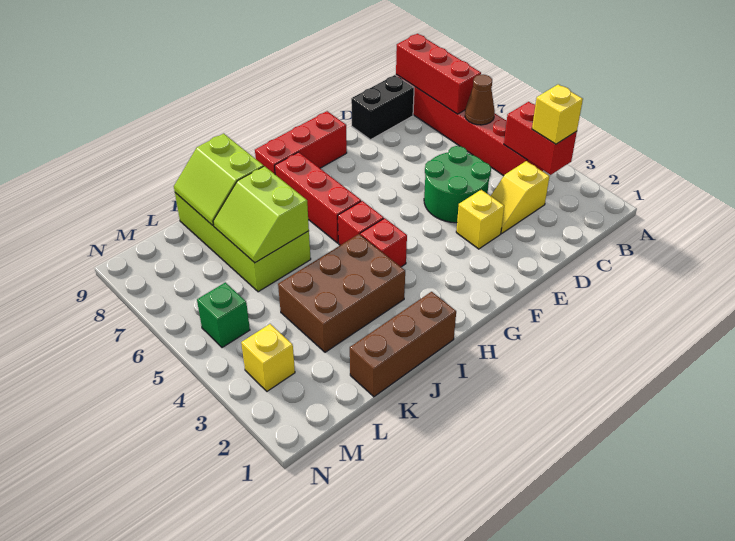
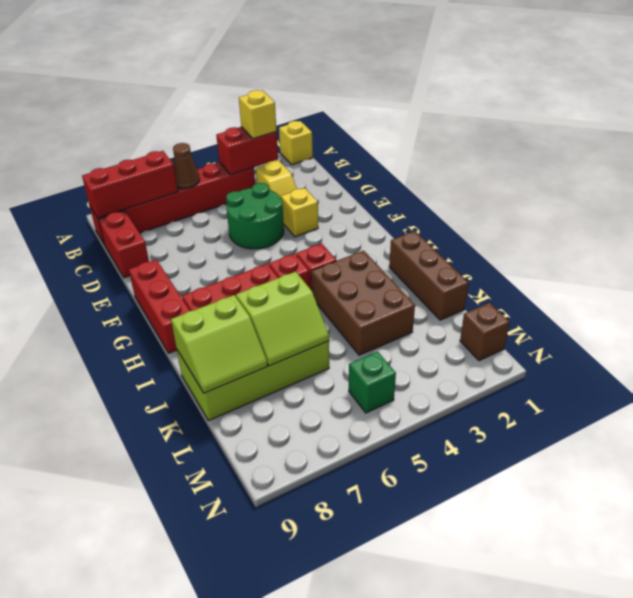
black 1x2 brick [351,75,414,140] -> red 1x2 brick [98,211,149,278]
none -> brown 1x1 brick [460,303,509,361]
yellow 1x1 brick [241,324,295,391] -> yellow 1x1 brick moved to [279,121,313,165]

